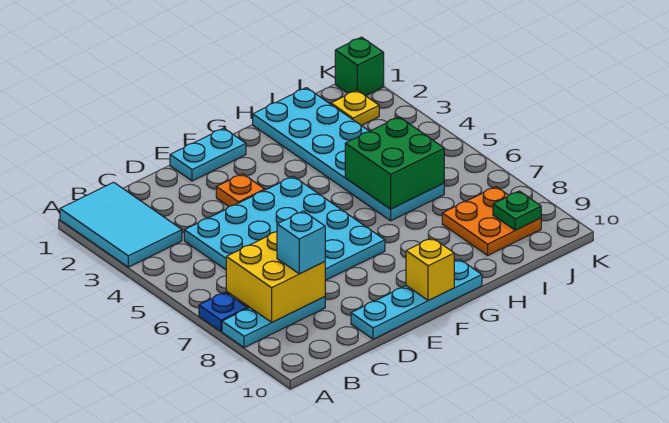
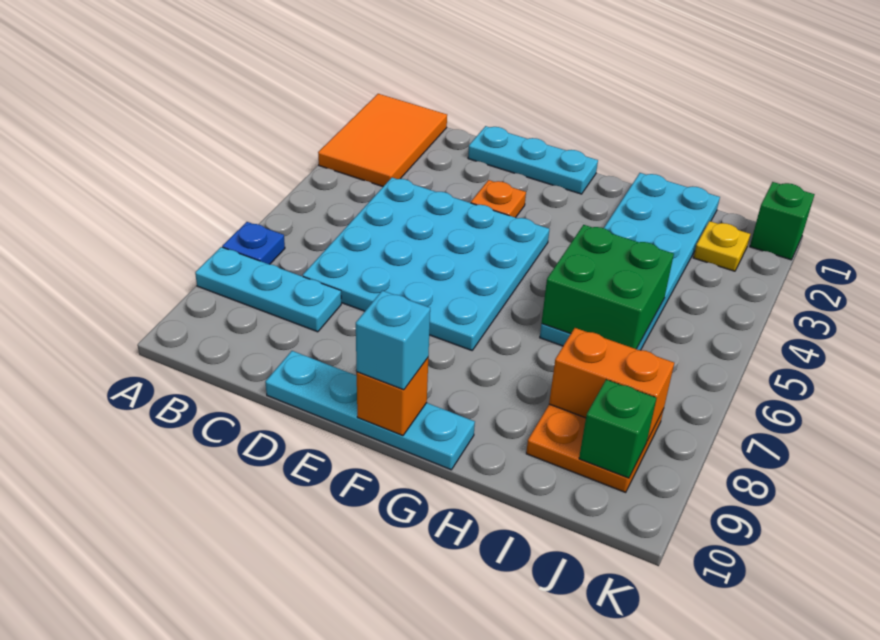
cyan 2x3 tile [60,182,182,267] -> orange 2x3 tile [318,94,447,187]
yellow 2x2 brick [226,232,325,322] -> none
cyan 1x1 brick [277,211,325,274] -> cyan 1x1 brick moved to [356,291,430,390]
cyan 1x2 plate [170,128,246,181] -> cyan 1x3 plate [468,126,598,194]
yellow 1x1 brick [406,238,454,301] -> orange 1x1 brick [356,358,428,436]
none -> orange 1x2 brick [549,328,674,441]
green 1x1 plate [493,191,541,230] -> green 1x1 brick [579,380,656,478]

